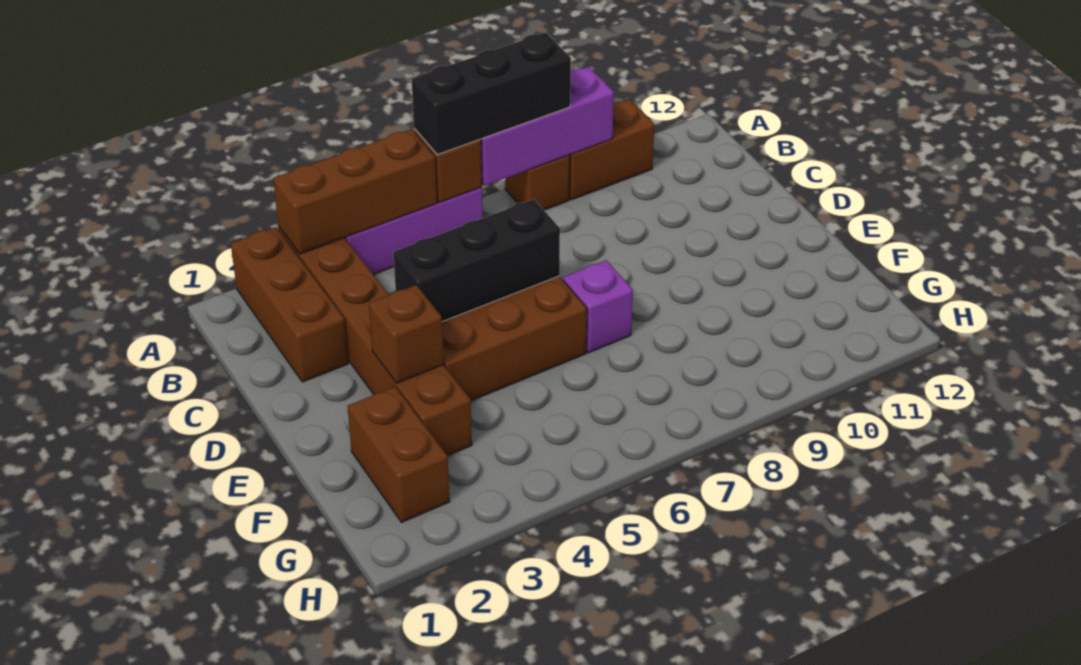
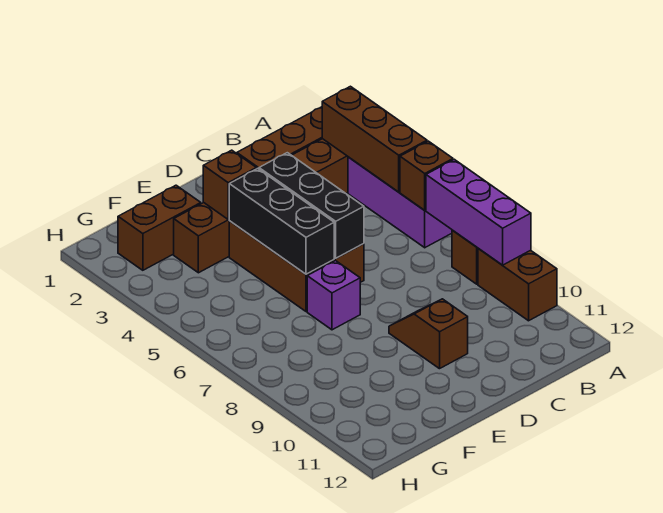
black 1x3 brick [412,33,571,155] -> black 1x3 brick moved to [229,169,334,274]
none -> brown 1x2 slope [389,299,468,369]

